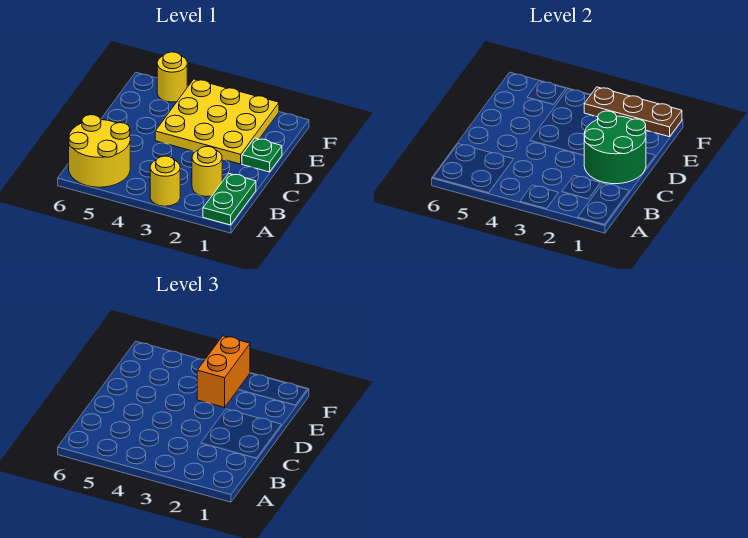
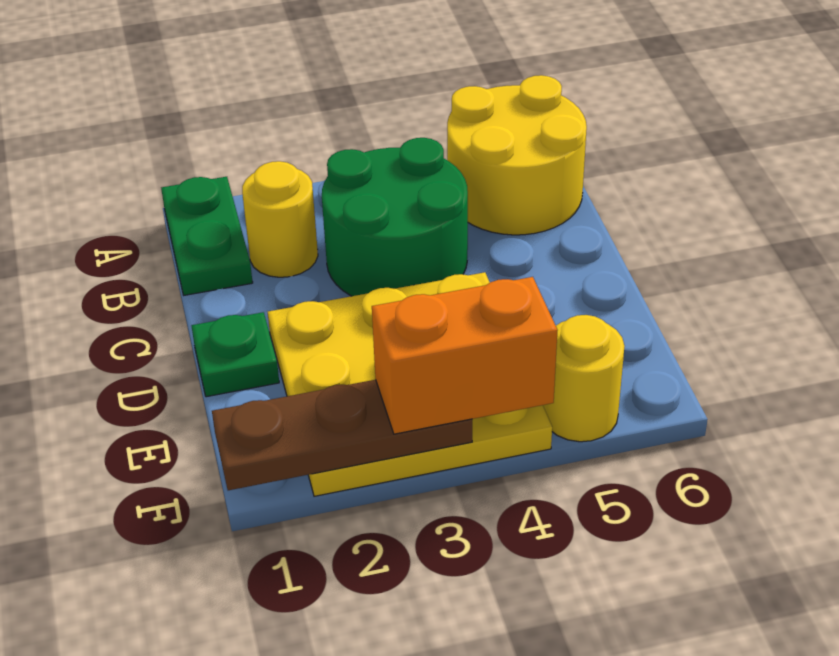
yellow 1x1 round brick [150,156,180,206] -> none
green 2x2 round brick [584,111,646,184] -> green 2x2 round brick moved to [322,138,468,296]
orange 1x2 brick [197,336,250,407] -> orange 1x2 brick turned to [372,277,558,434]

